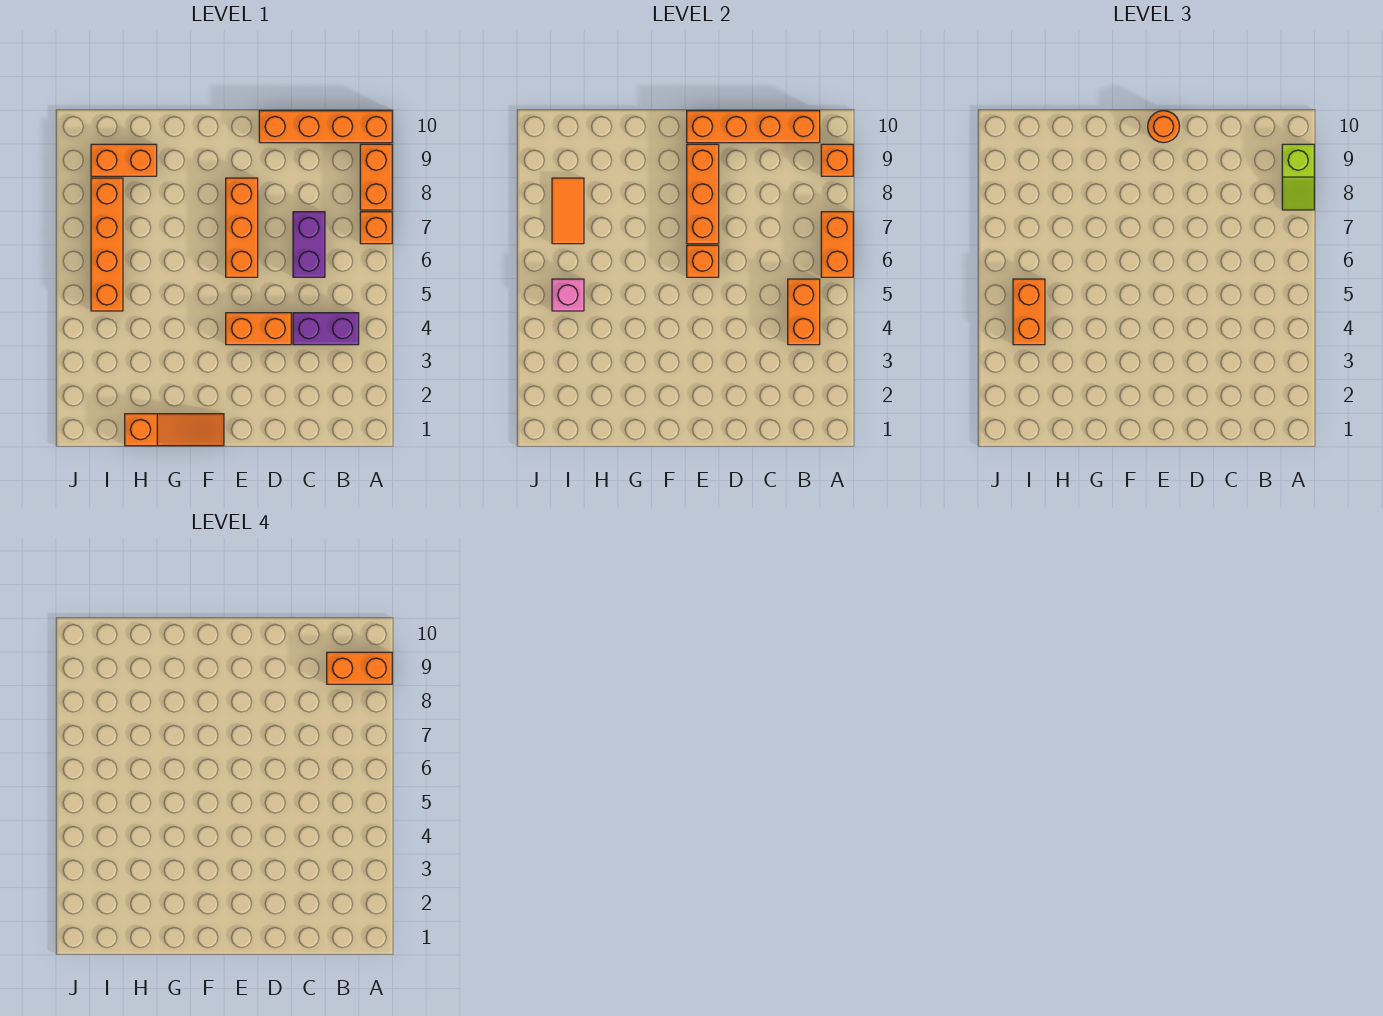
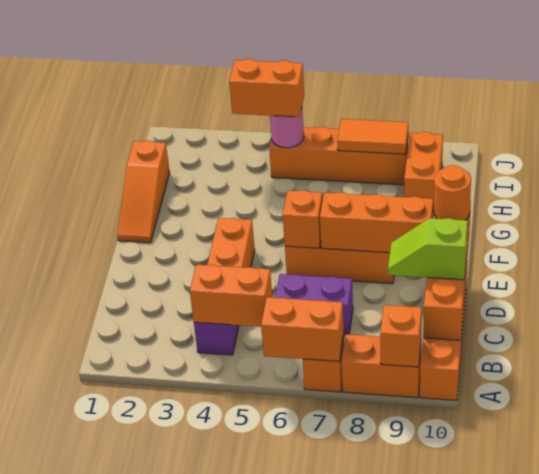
lime 1x2 slope [1282,144,1314,210] -> lime 1x2 slope moved to [388,218,468,280]
orange 1x2 brick [327,652,392,684] -> none
pink 1x1 brick [552,279,584,311] -> pink 1x1 round brick [270,109,304,148]

